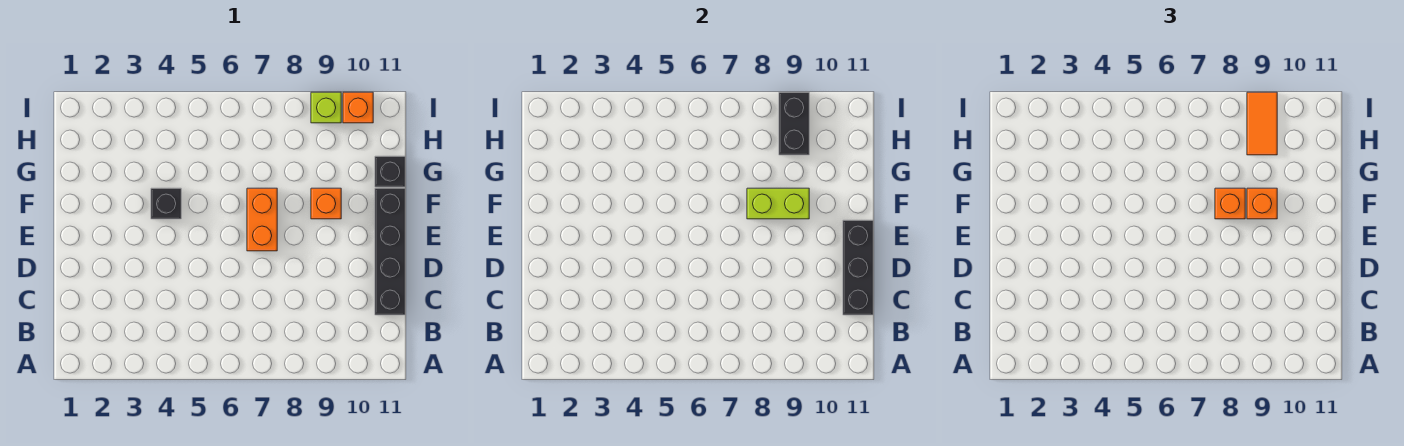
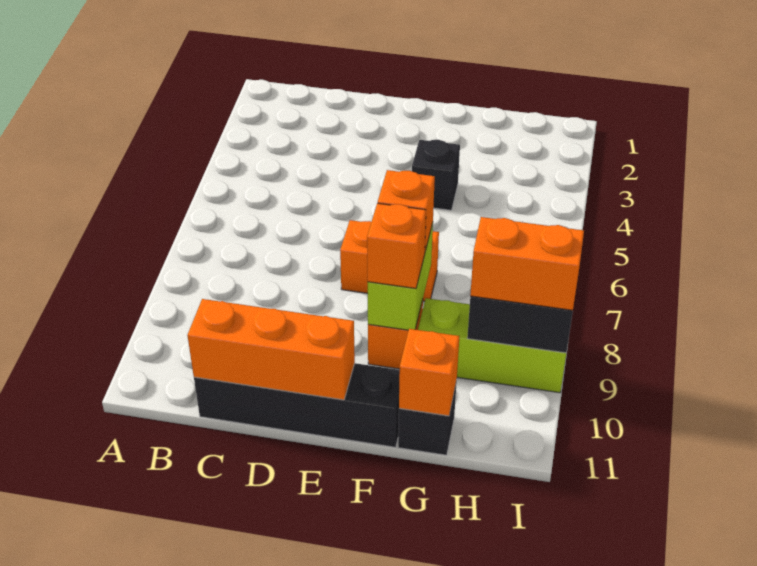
black 1x3 brick [843,220,873,315] -> orange 1x3 brick [187,299,355,400]
orange 1x2 tile [1247,92,1277,155] -> orange 1x2 brick [470,217,584,310]
lime 1x1 brick [311,92,341,123] -> lime 1x3 brick [418,298,566,393]
orange 1x1 brick [343,92,373,123] -> orange 1x1 brick moved to [399,329,459,416]

